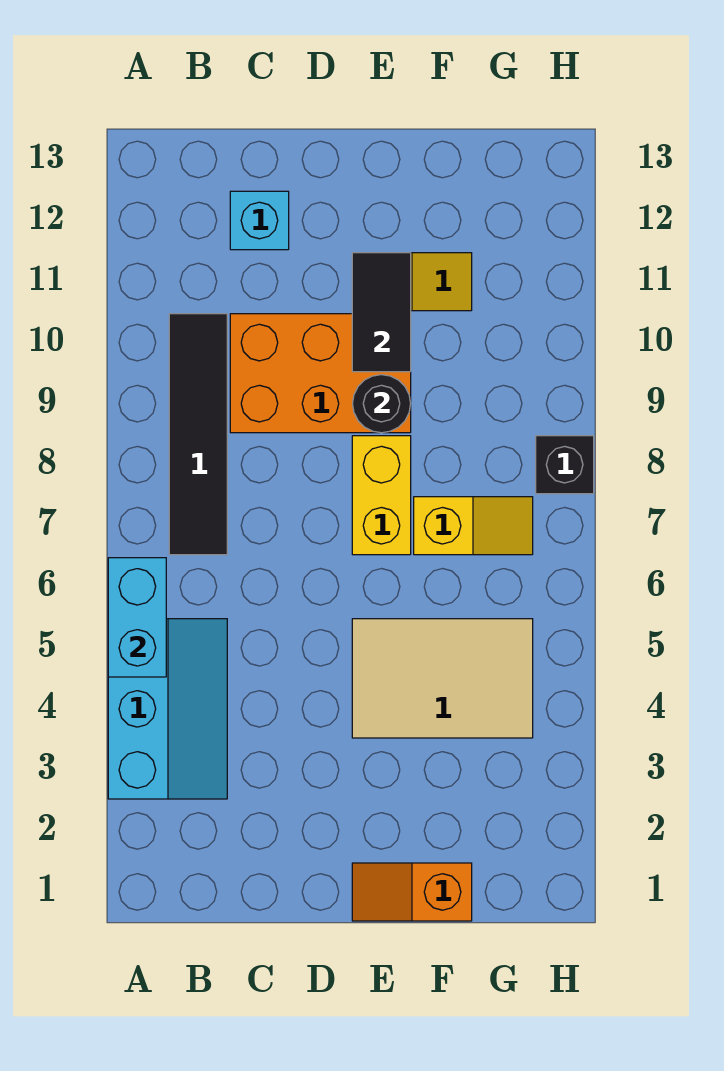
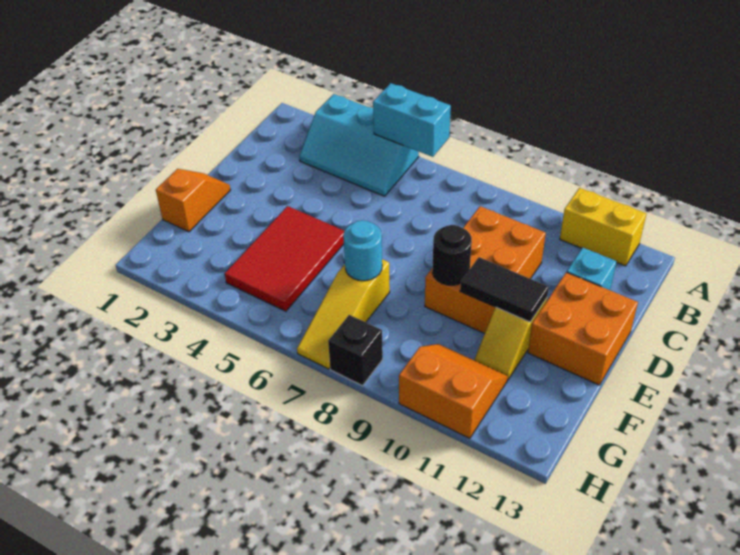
black 1x4 tile [169,314,227,555] -> none
none -> orange 2x2 brick [528,272,638,385]
tan 2x3 tile [352,619,533,738] -> red 2x3 tile [225,206,344,311]
yellow 1x2 brick [352,436,411,555] -> yellow 1x2 brick moved to [560,188,646,266]
yellow 1x2 slope [414,497,533,555] -> yellow 1x3 slope [297,259,390,369]
none -> cyan 1x1 round brick [343,220,382,281]
none -> orange 2x2 slope [399,344,508,438]

